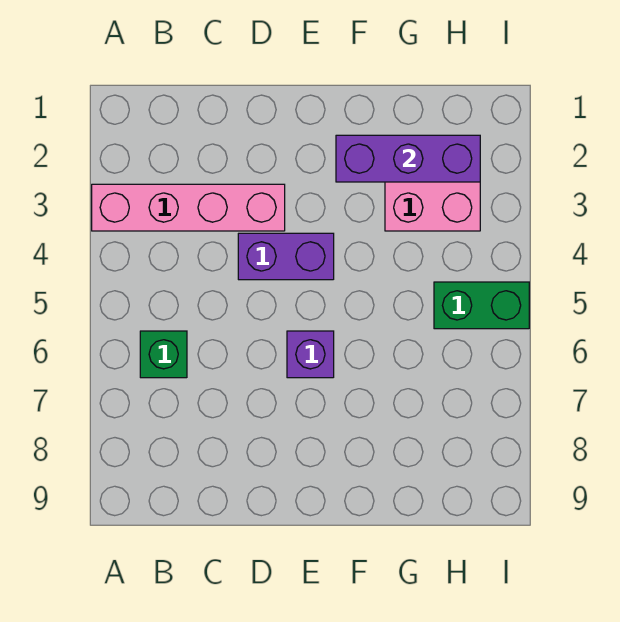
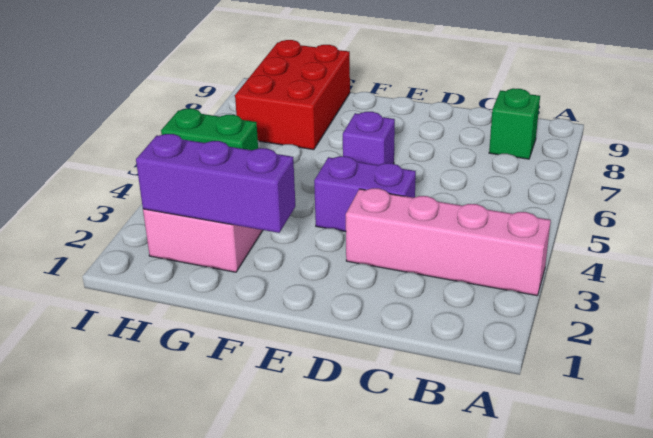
green 1x1 brick [140,331,187,378] -> green 1x1 brick moved to [489,88,540,159]
none -> red 2x3 brick [235,40,350,150]

